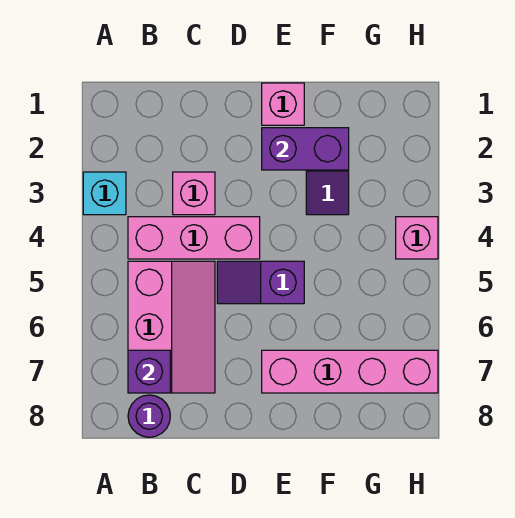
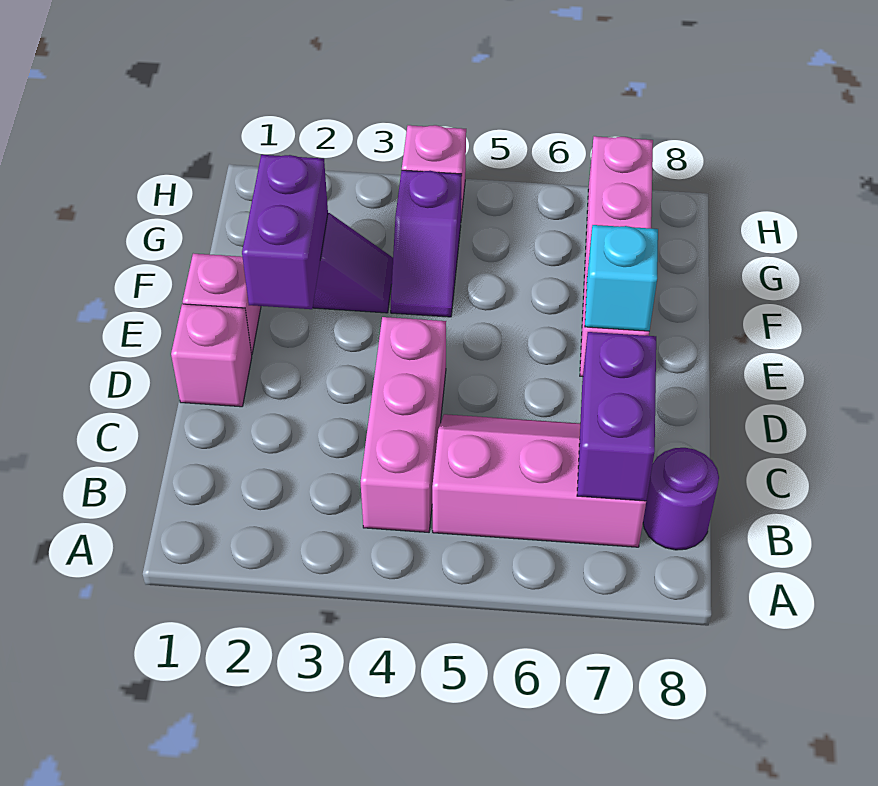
cyan 1x1 brick [83,172,126,215] -> cyan 1x1 brick moved to [585,225,658,331]
purple 1x1 brick [128,350,170,393] -> purple 1x2 brick [577,332,656,501]
pink 1x1 brick [173,172,215,215] -> pink 1x1 brick moved to [171,304,252,407]
purple 1x2 slope [217,261,304,304] -> purple 1x2 slope moved to [391,170,462,317]

